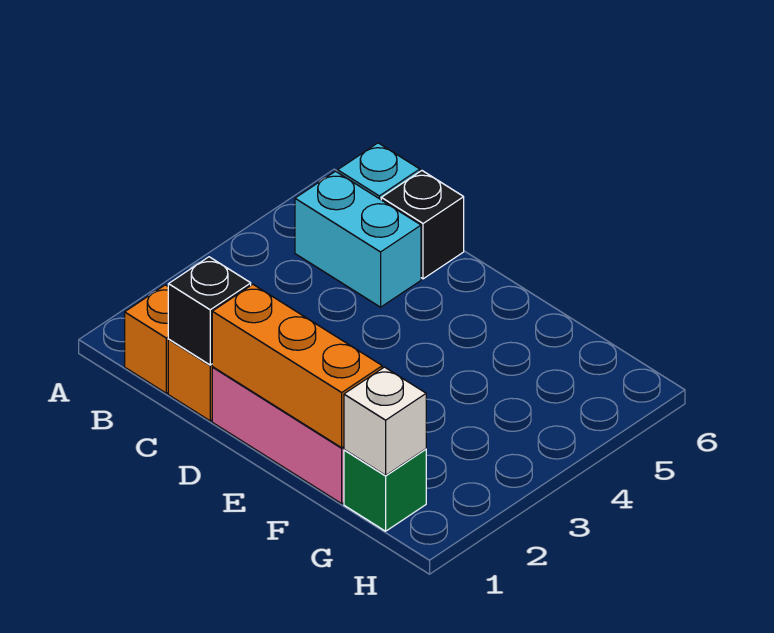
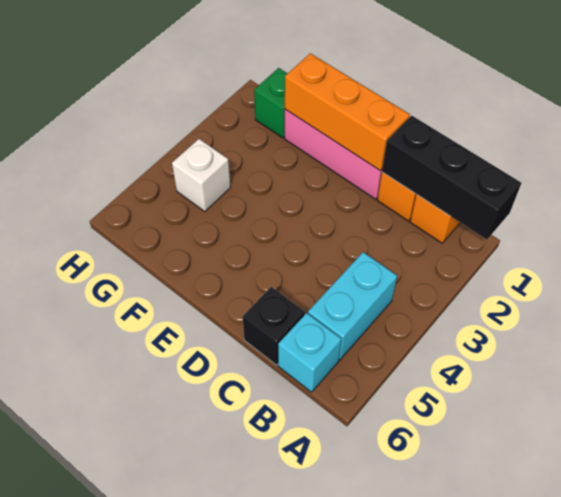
cyan 1x2 brick [295,171,421,307] -> cyan 1x2 brick turned to [308,252,397,360]
black 1x1 brick [168,257,251,365] -> black 1x3 brick [382,116,521,239]
white 1x1 brick [344,367,426,475] -> white 1x1 brick moved to [172,139,231,212]

